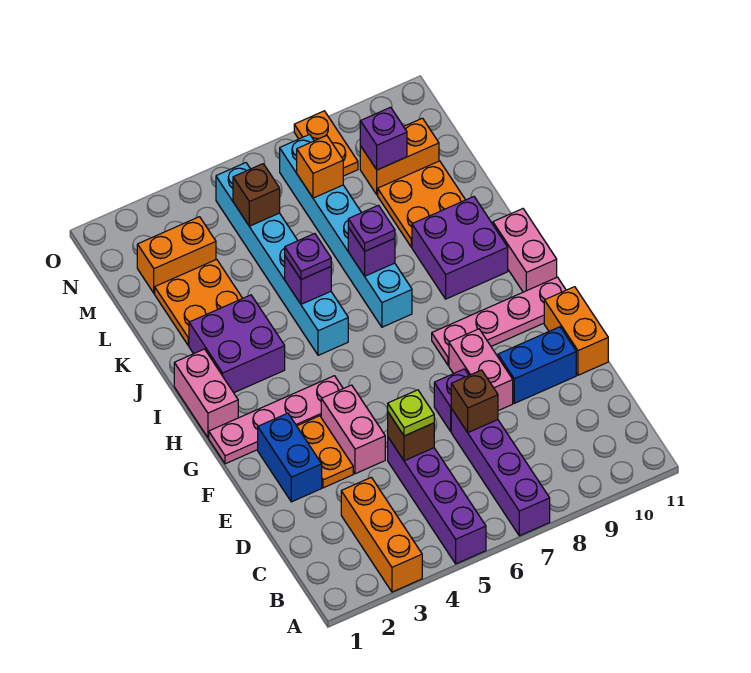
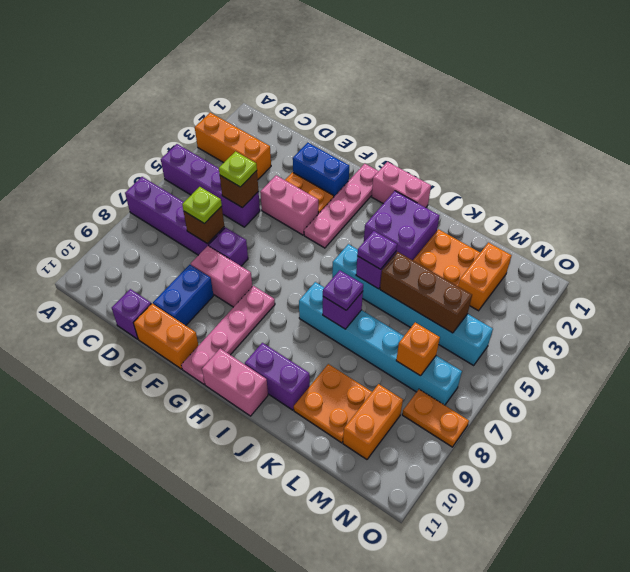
none -> lime 1x1 plate [182,187,222,224]
purple 2x2 brick [412,197,508,299] -> purple 1x2 brick [245,343,310,410]
brown 1x1 brick [233,164,280,226] -> brown 1x3 brick [380,252,472,333]
purple 1x1 brick [360,107,407,170] -> purple 1x1 brick moved to [112,289,151,339]

